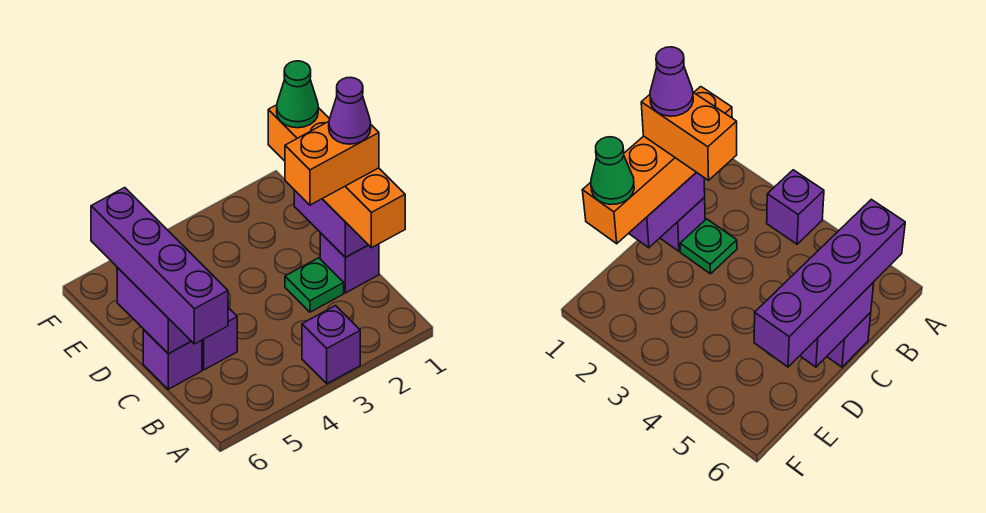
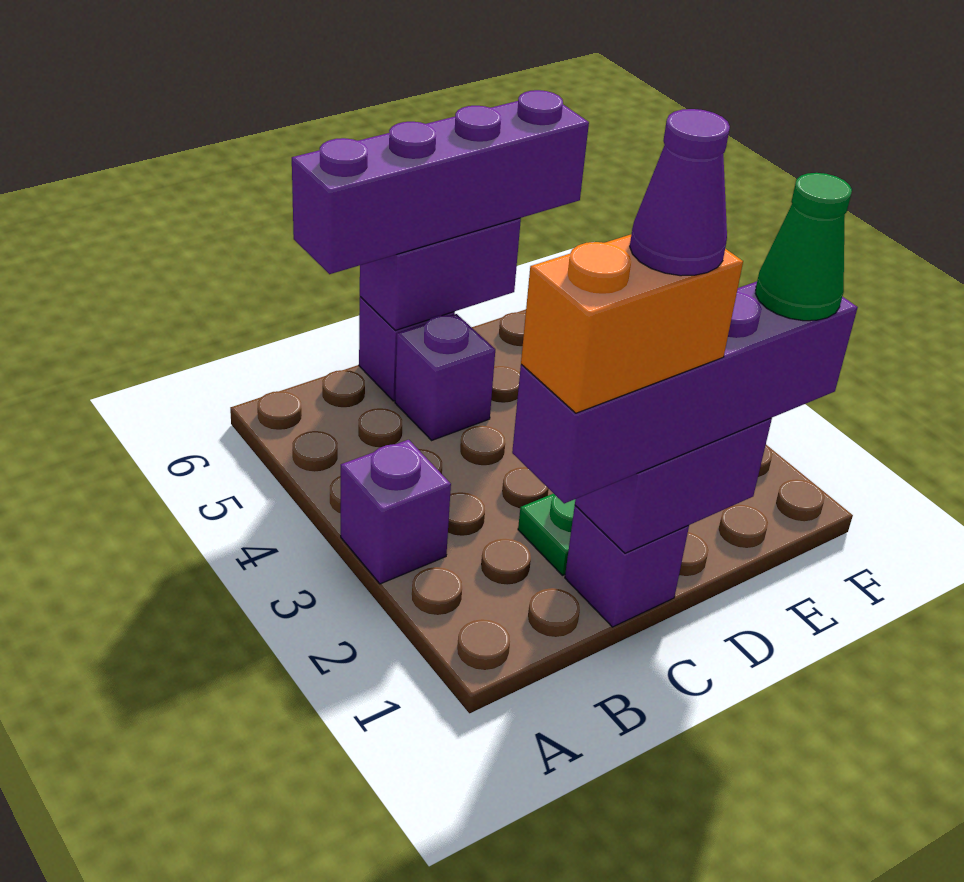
orange 1x4 brick [268,105,405,248] -> purple 1x4 brick [512,282,858,504]
orange 1x2 brick [285,122,379,205] -> orange 1x2 brick turned to [521,235,743,413]

